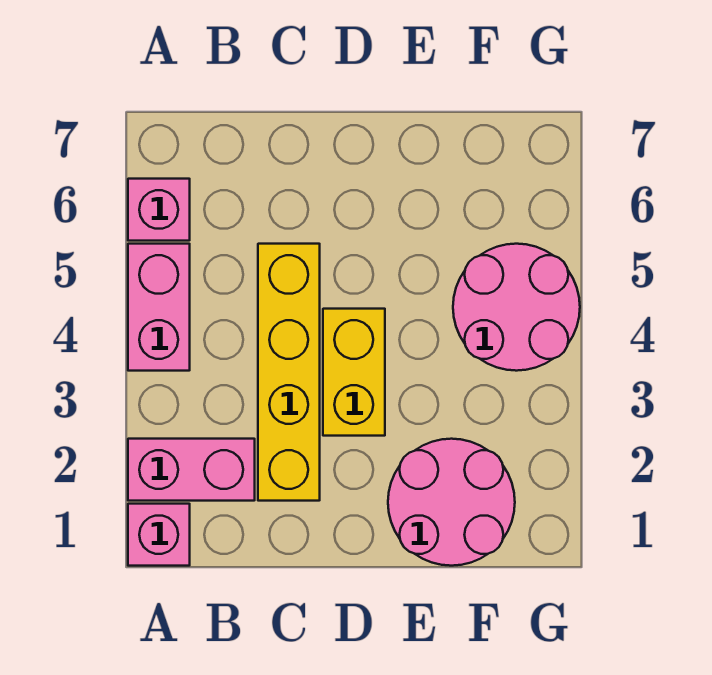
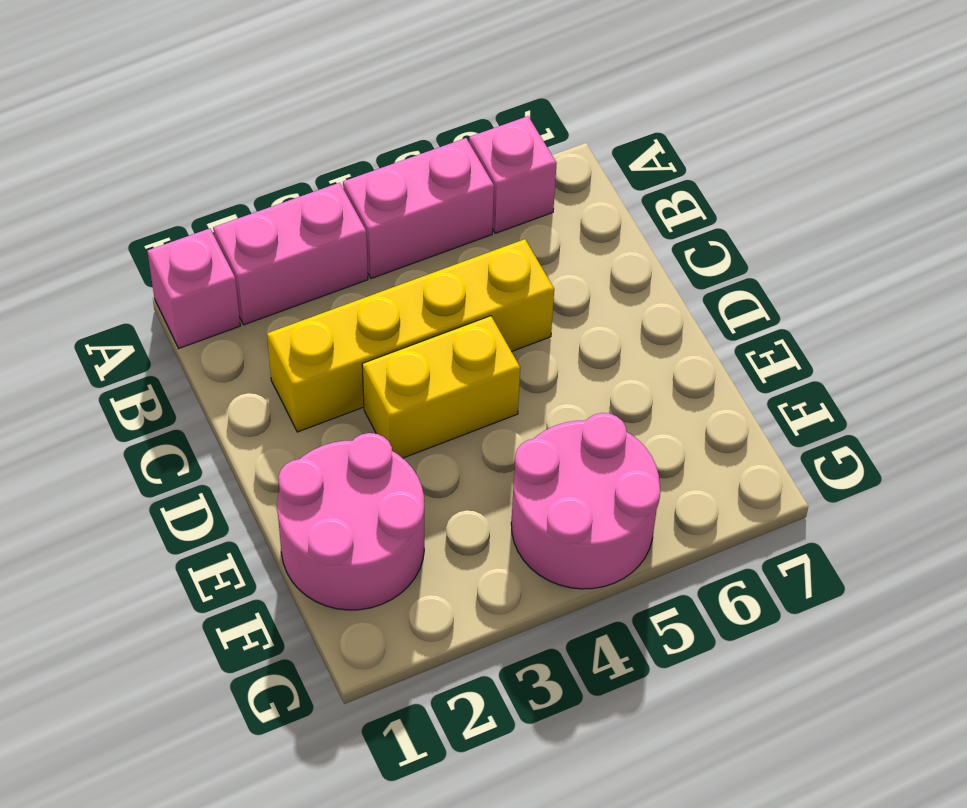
pink 1x2 brick [128,439,255,501] -> pink 1x2 brick turned to [213,183,368,325]

